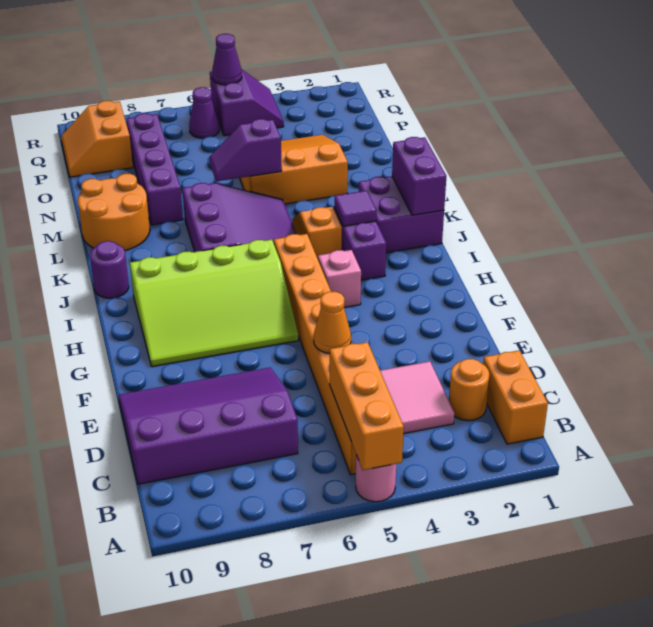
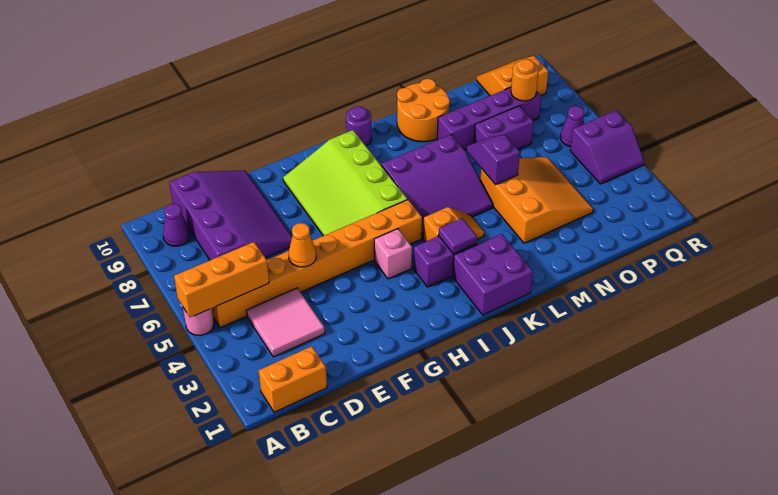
orange 1x1 round brick [449,359,489,421] -> orange 1x1 round brick moved to [511,59,539,101]
purple 1x2 brick [392,137,446,215] -> purple 1x2 brick moved to [474,106,534,149]
purple 1x1 cone [212,34,242,85] -> purple 1x1 cone moved to [163,204,190,246]

